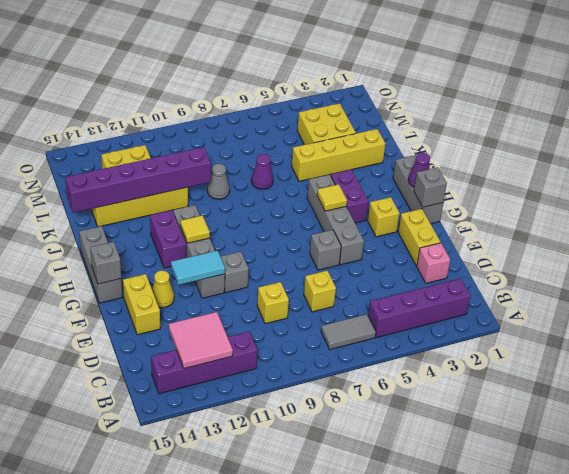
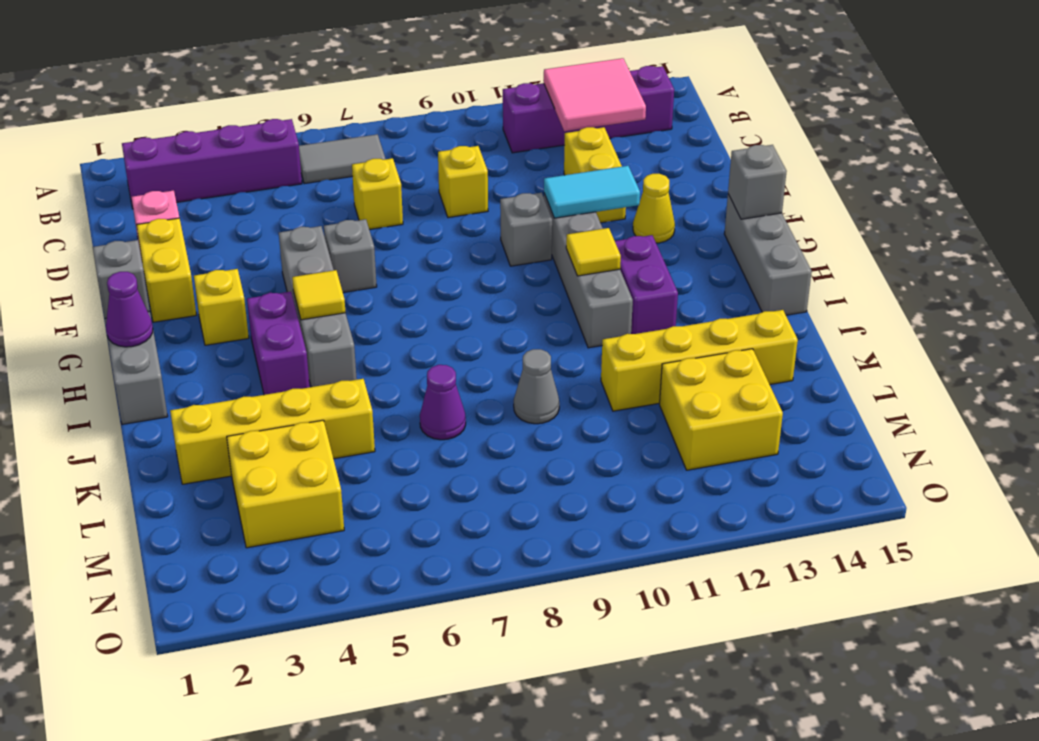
yellow 1x2 brick [123,274,160,335] -> yellow 1x2 brick moved to [564,127,626,223]
purple 1x6 brick [65,147,211,213] -> none

